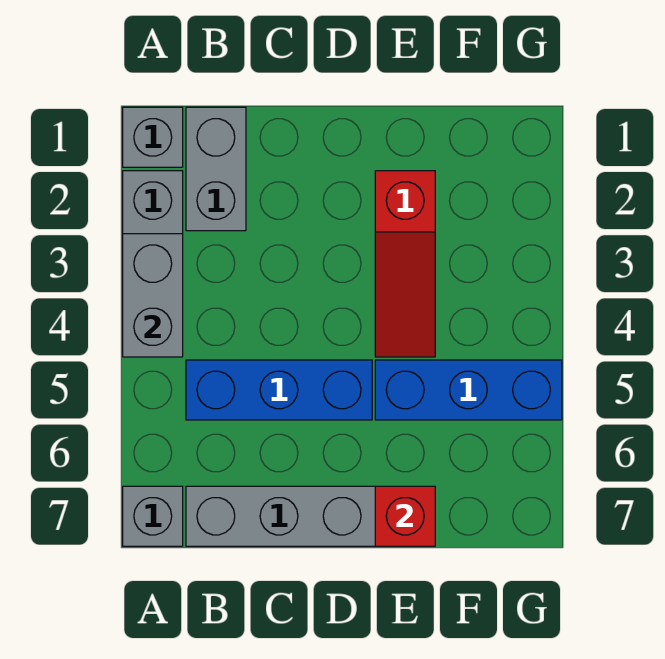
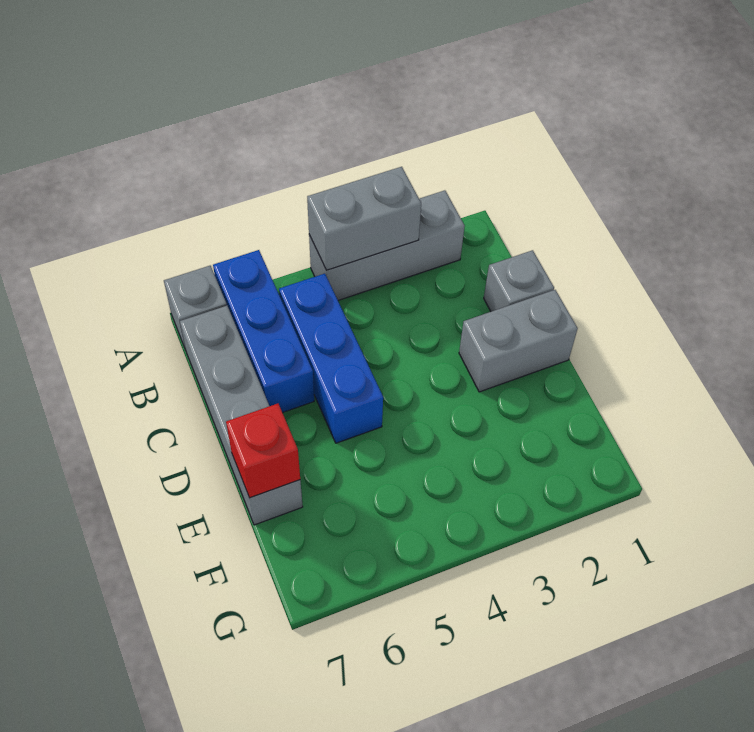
grey 1x1 brick [123,107,183,167] -> grey 1x1 brick moved to [484,250,554,312]
grey 1x2 brick [186,107,246,231] -> grey 1x2 brick moved to [459,290,578,392]
red 1x3 slope [375,171,435,357] -> none
blue 1x3 brick [375,360,562,420] -> blue 1x3 brick moved to [213,250,314,413]

